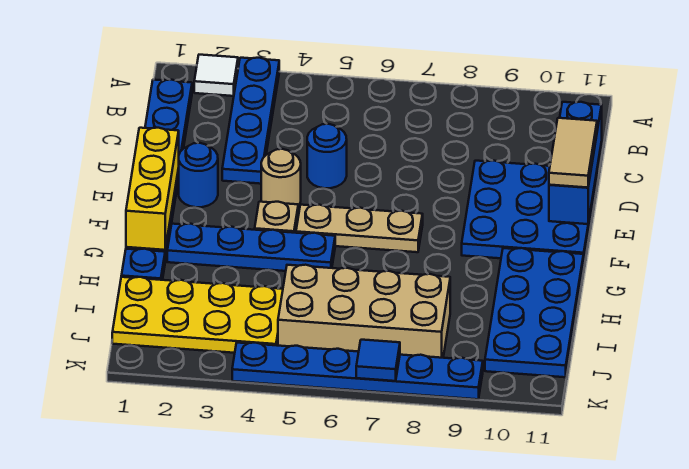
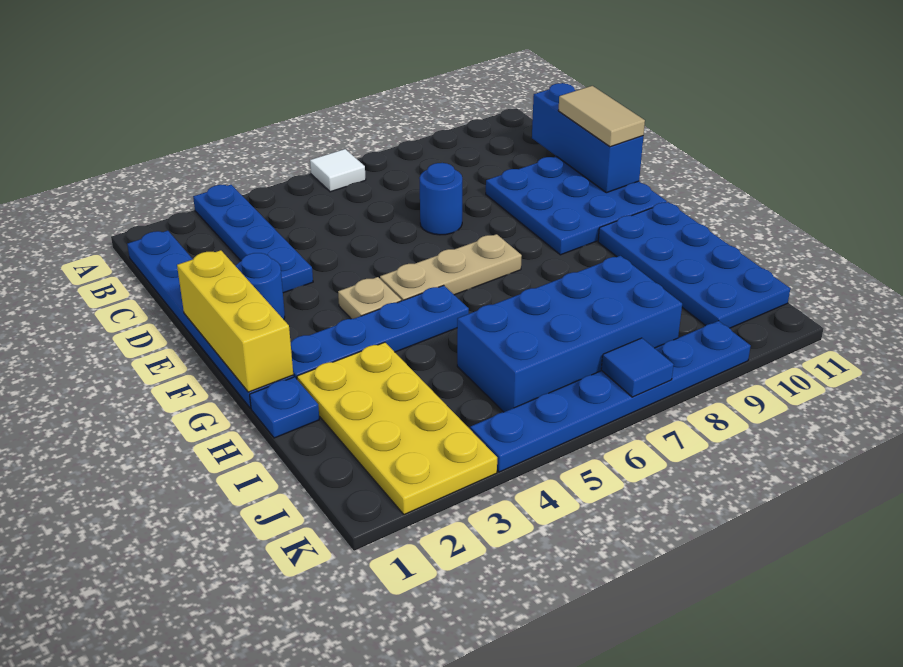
white 1x1 tile [194,55,238,96] -> white 1x1 tile moved to [310,149,366,192]
blue 1x1 round brick [307,124,347,188] -> blue 1x1 round brick moved to [420,163,462,235]
tan 1x1 round brick [261,149,301,206] -> none
yellow 2x4 plate [112,277,283,353] -> yellow 2x4 plate turned to [297,342,497,515]
tan 2x4 brick [278,265,450,358] -> blue 2x4 brick [457,256,682,412]

